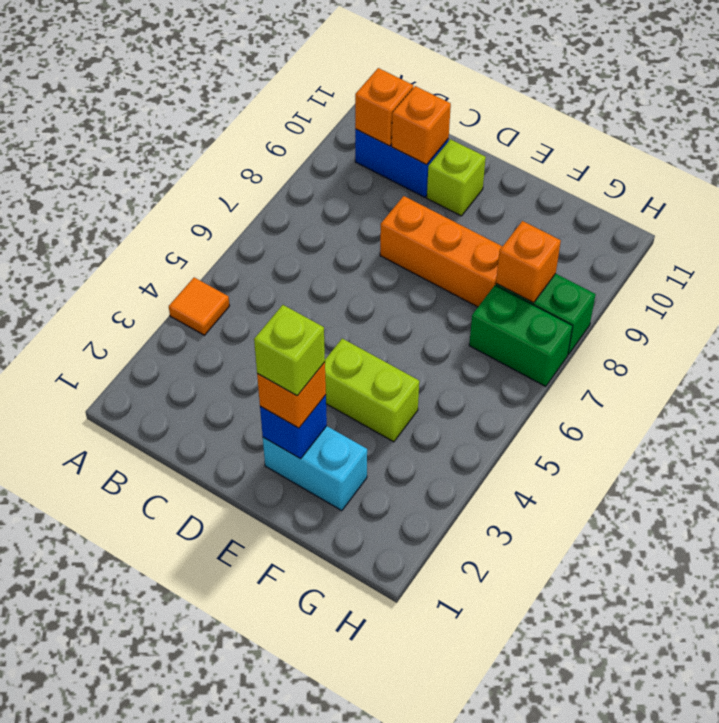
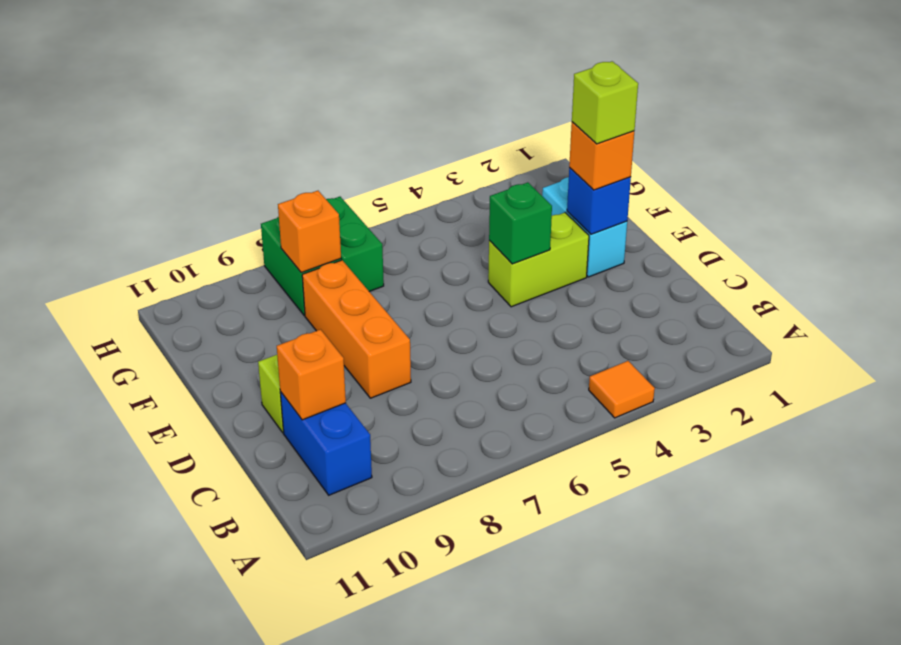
orange 1x1 brick [355,68,413,146] -> none
lime 1x2 brick [325,338,419,442] -> lime 1x2 brick turned to [488,213,589,307]
none -> green 1x1 brick [489,182,552,264]

